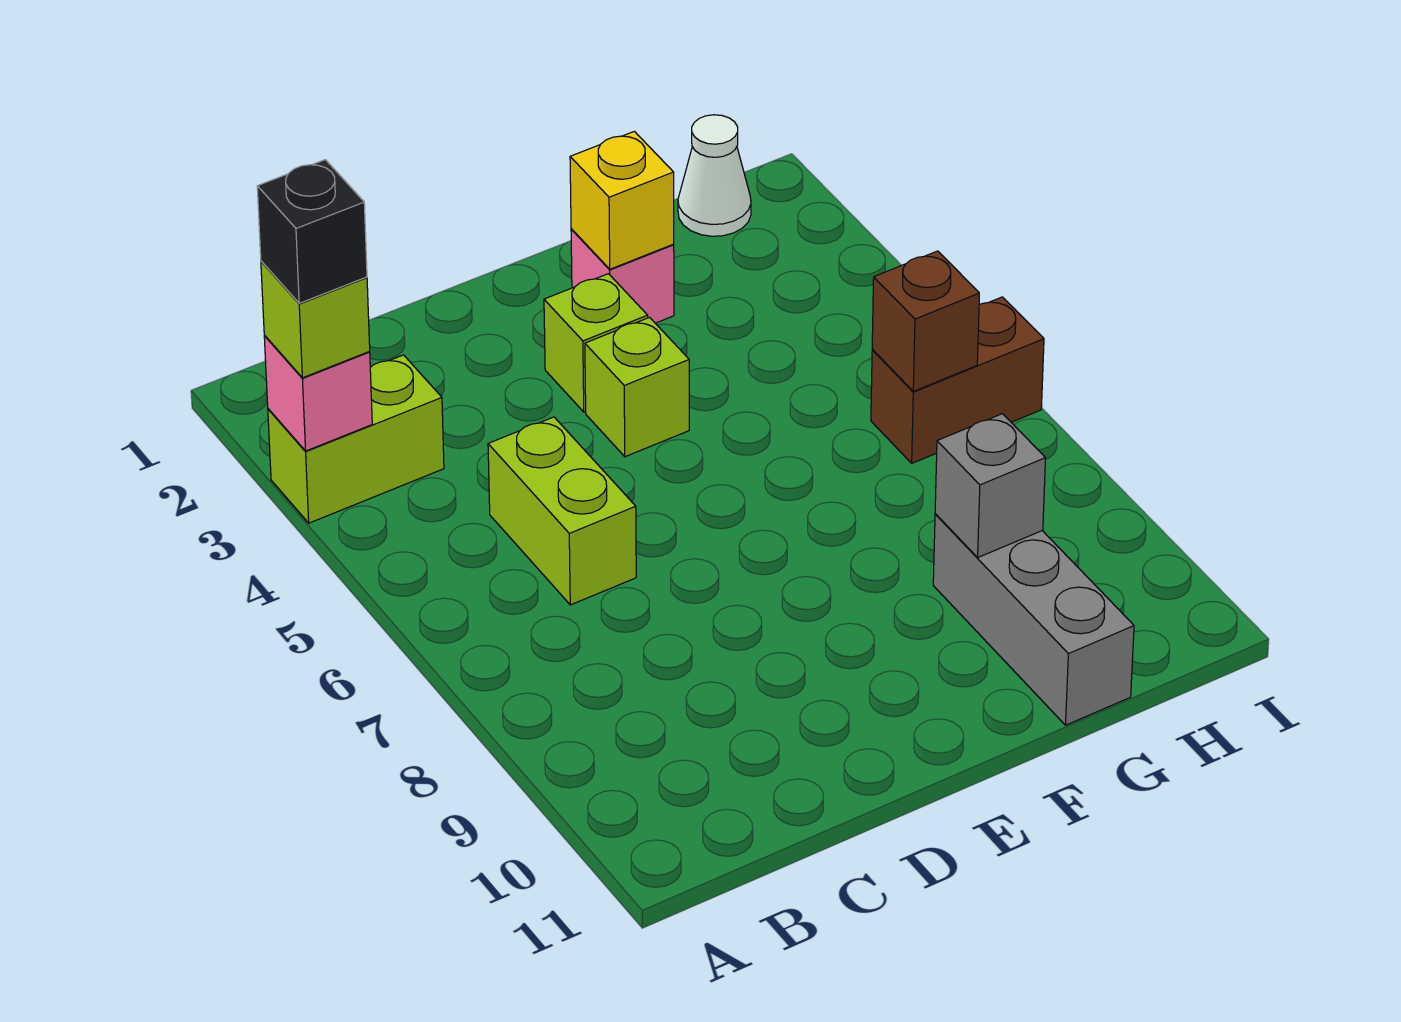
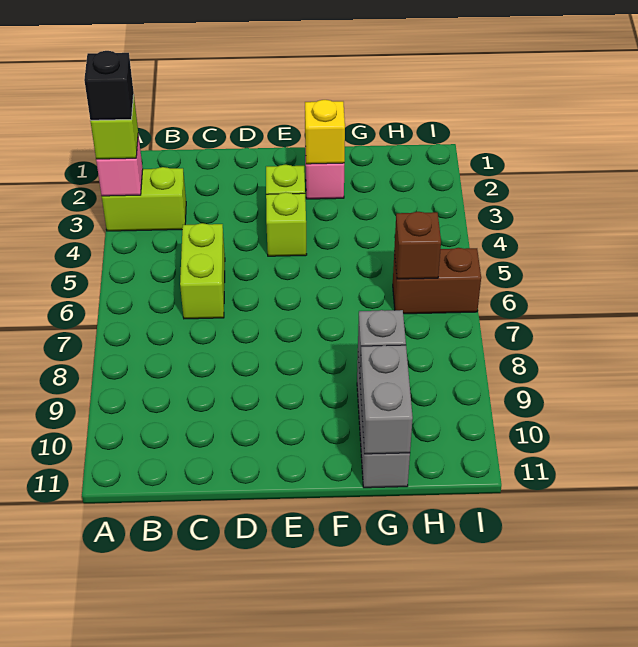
none -> grey 1x2 brick [360,345,413,454]
white 1x1 cone [678,115,751,236] -> none

